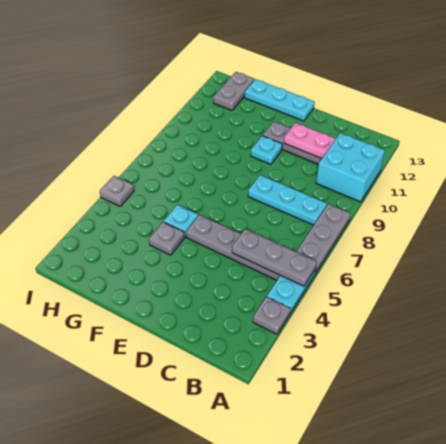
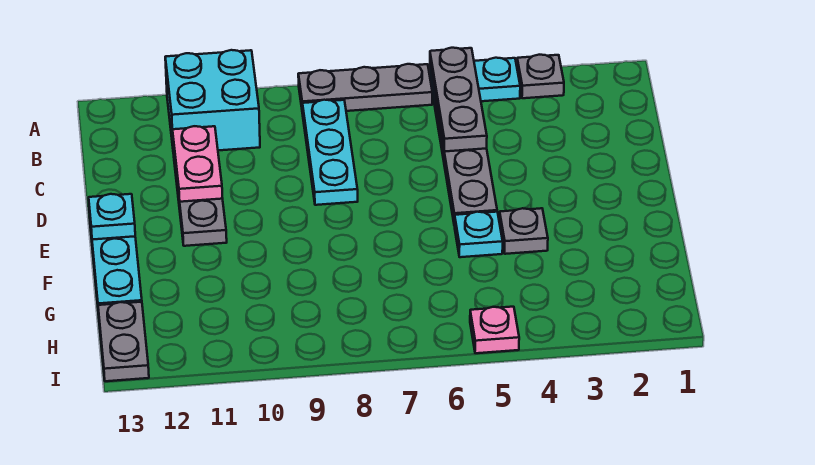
cyan 1x1 plate [251,136,282,164] -> cyan 1x1 plate moved to [89,194,135,240]
grey 1x2 plate [213,72,254,110] -> grey 1x2 plate turned to [98,302,149,381]
grey 1x1 plate [100,176,134,206] -> pink 1x1 plate [470,307,519,353]

